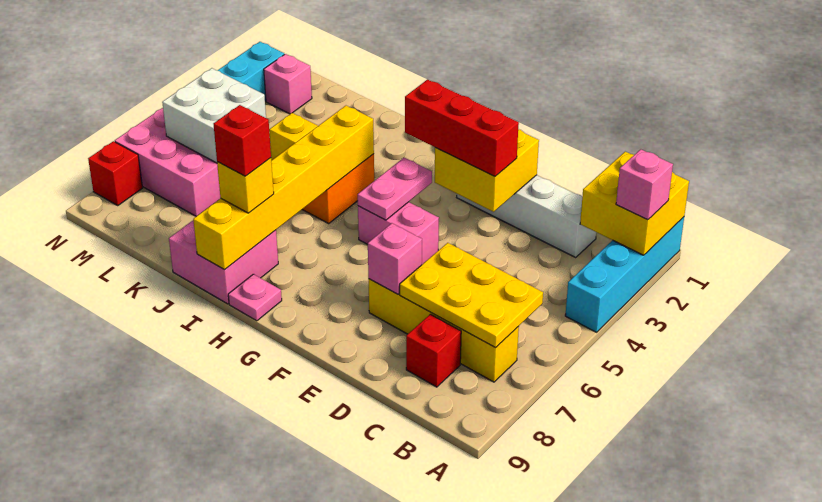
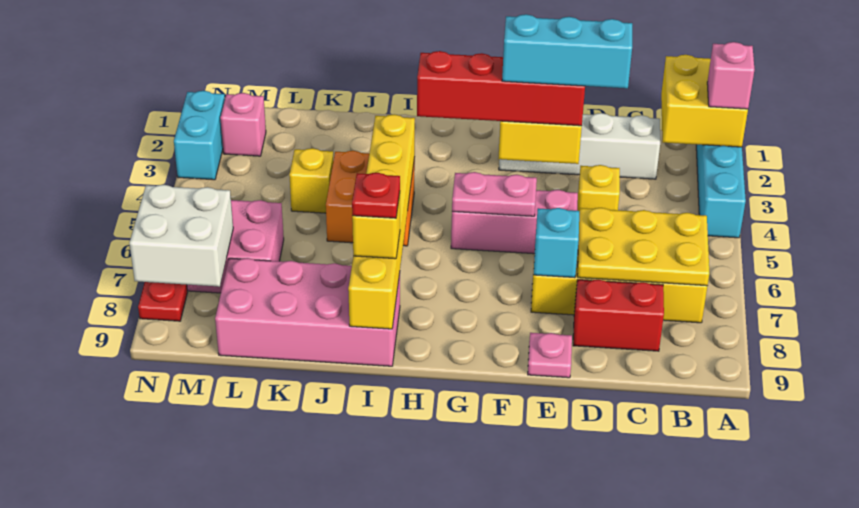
red 1x1 brick [406,314,461,387] -> red 1x2 brick [573,279,664,351]
none -> cyan 1x3 brick [502,14,632,88]
none -> yellow 1x1 brick [577,165,620,214]
red 1x3 brick [405,80,519,176] -> red 1x4 brick [417,51,585,126]
pink 1x1 brick [368,223,422,294] -> cyan 1x1 brick [534,208,579,278]
pink 1x2 brick [358,202,439,264] -> pink 1x3 brick [451,190,578,254]
pink 1x2 plate [358,158,432,220] -> pink 1x2 plate turned to [452,172,537,216]
pink 1x1 plate [228,274,282,321] -> pink 1x1 plate moved to [528,333,572,378]
pink 2x2 brick [169,221,278,304] -> pink 2x4 brick [215,258,400,366]
red 1x1 brick [214,105,271,176] -> red 1x1 plate [352,173,400,218]
white 2x2 brick [162,68,266,163] -> white 2x2 brick moved to [129,185,233,287]
red 1x1 brick [88,141,142,205] -> red 1x1 plate [138,282,188,321]

